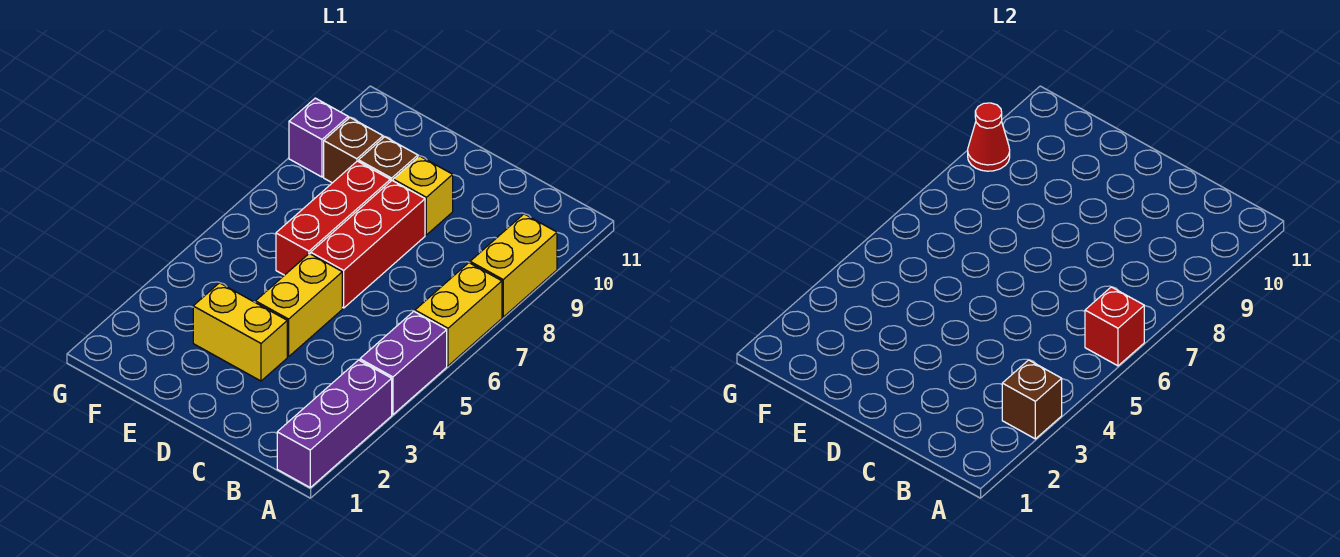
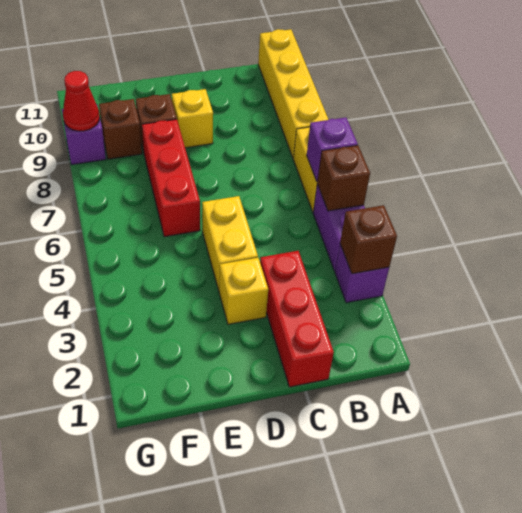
purple 1x3 brick [277,360,392,487] -> purple 1x1 brick [335,245,389,303]
none -> brown 1x1 brick [317,145,370,211]
red 1x1 brick [1085,287,1144,366] -> purple 1x1 brick [307,117,358,181]
yellow 1x2 brick [470,214,557,317] -> yellow 1x4 brick [258,29,329,158]
yellow 1x2 brick [193,283,287,381] -> yellow 1x1 brick [219,258,268,324]
red 1x3 brick [311,181,425,308] -> red 1x3 brick moved to [260,251,334,387]

